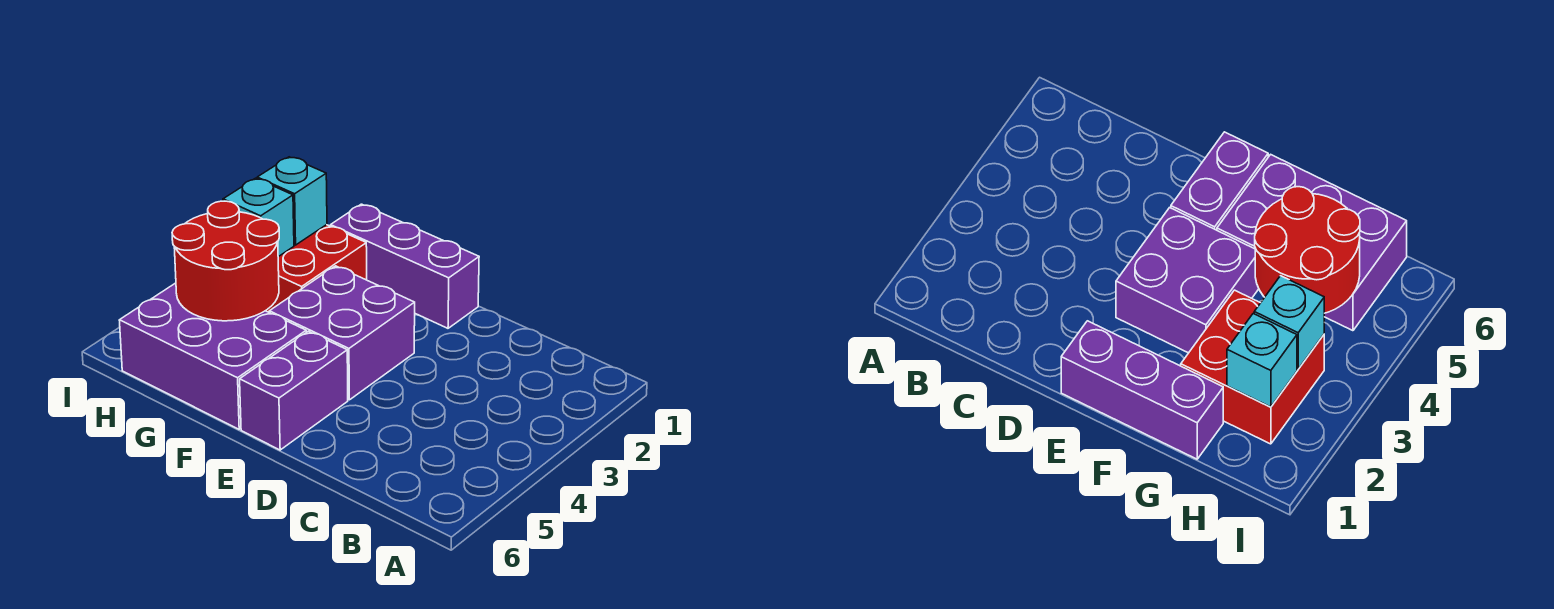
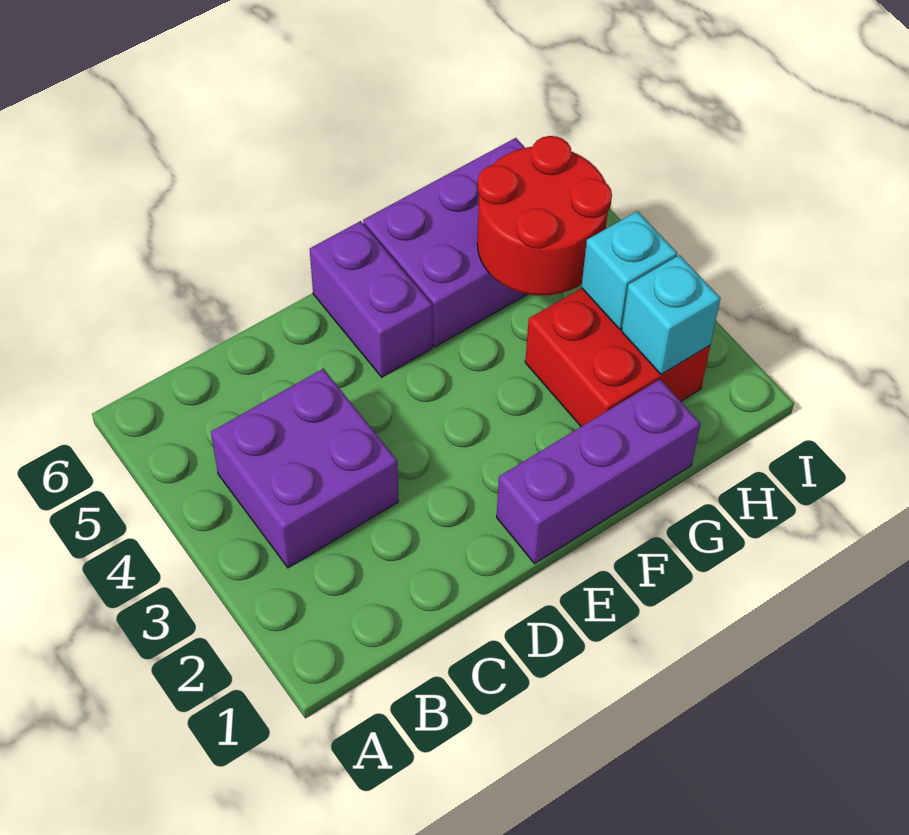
purple 2x2 brick [269,266,415,400] -> purple 2x2 brick moved to [211,369,398,568]

